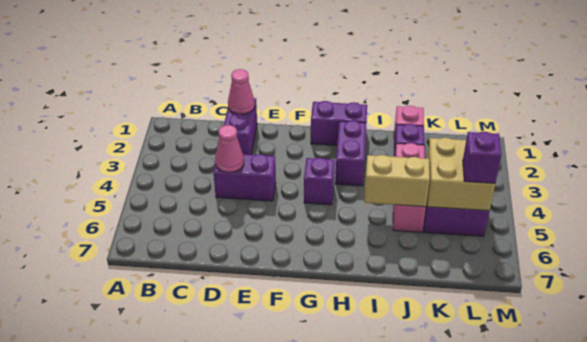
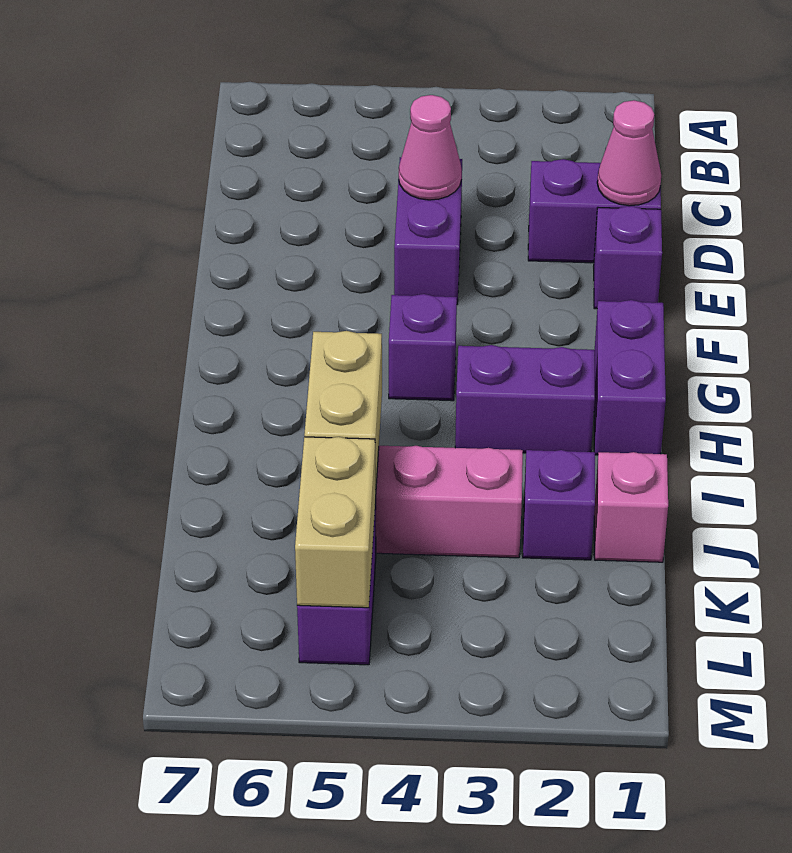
tan 2x2 brick [427,138,495,211] -> tan 1x2 brick [295,437,376,608]
purple 1x1 brick [463,132,502,183] -> purple 1x1 brick moved to [594,206,662,309]

